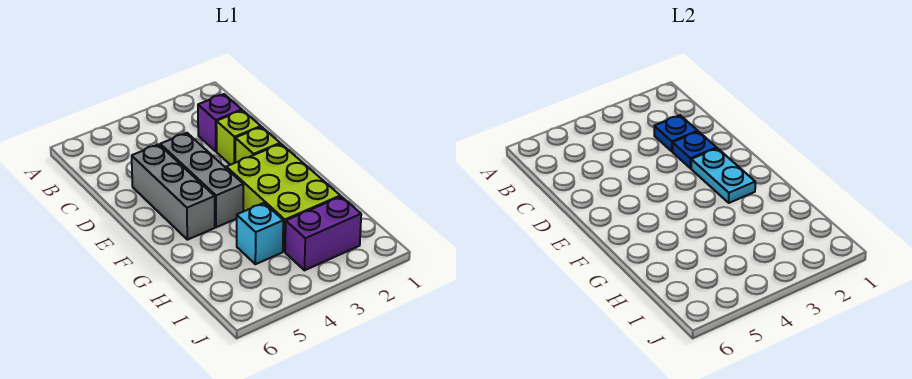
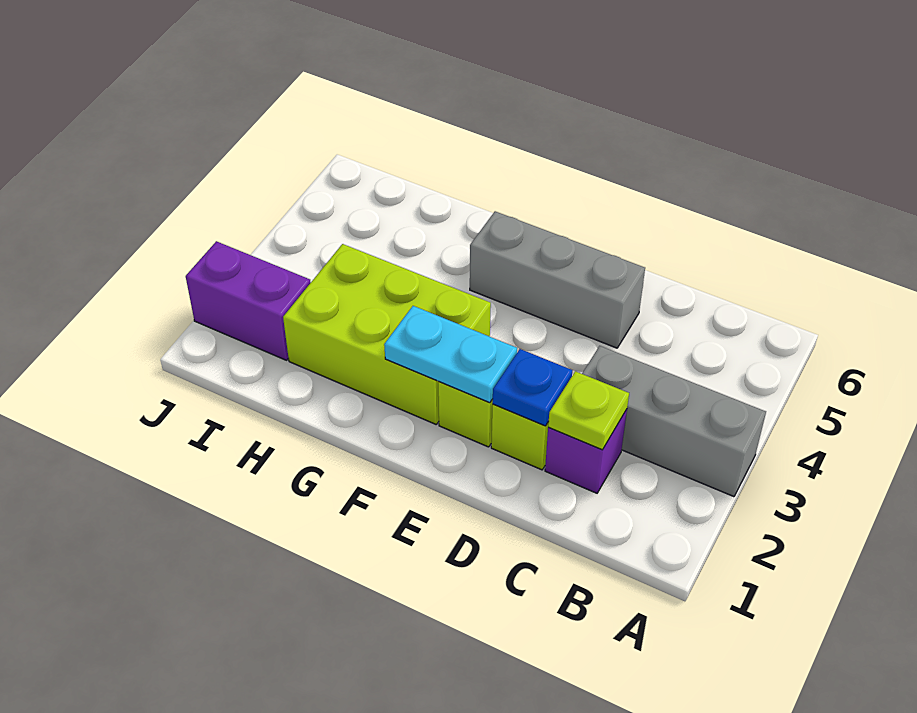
blue 1x1 plate [654,115,698,151] -> lime 1x1 plate [548,371,629,450]
grey 1x3 brick [160,133,243,227] -> grey 1x3 brick moved to [582,346,766,497]
cyan 1x1 brick [237,203,283,264] -> none
purple 1x2 brick [285,196,361,270] -> purple 1x2 brick turned to [186,241,311,360]

